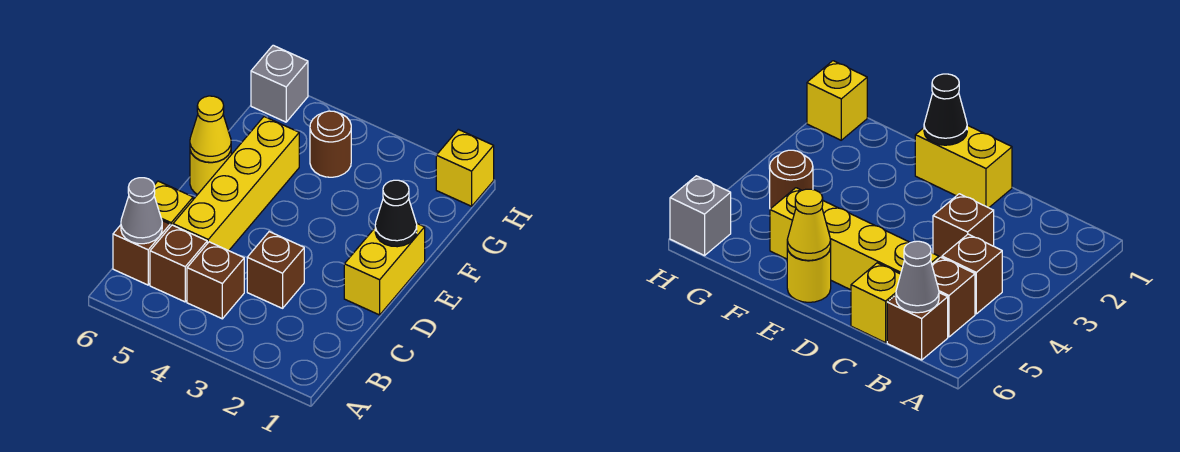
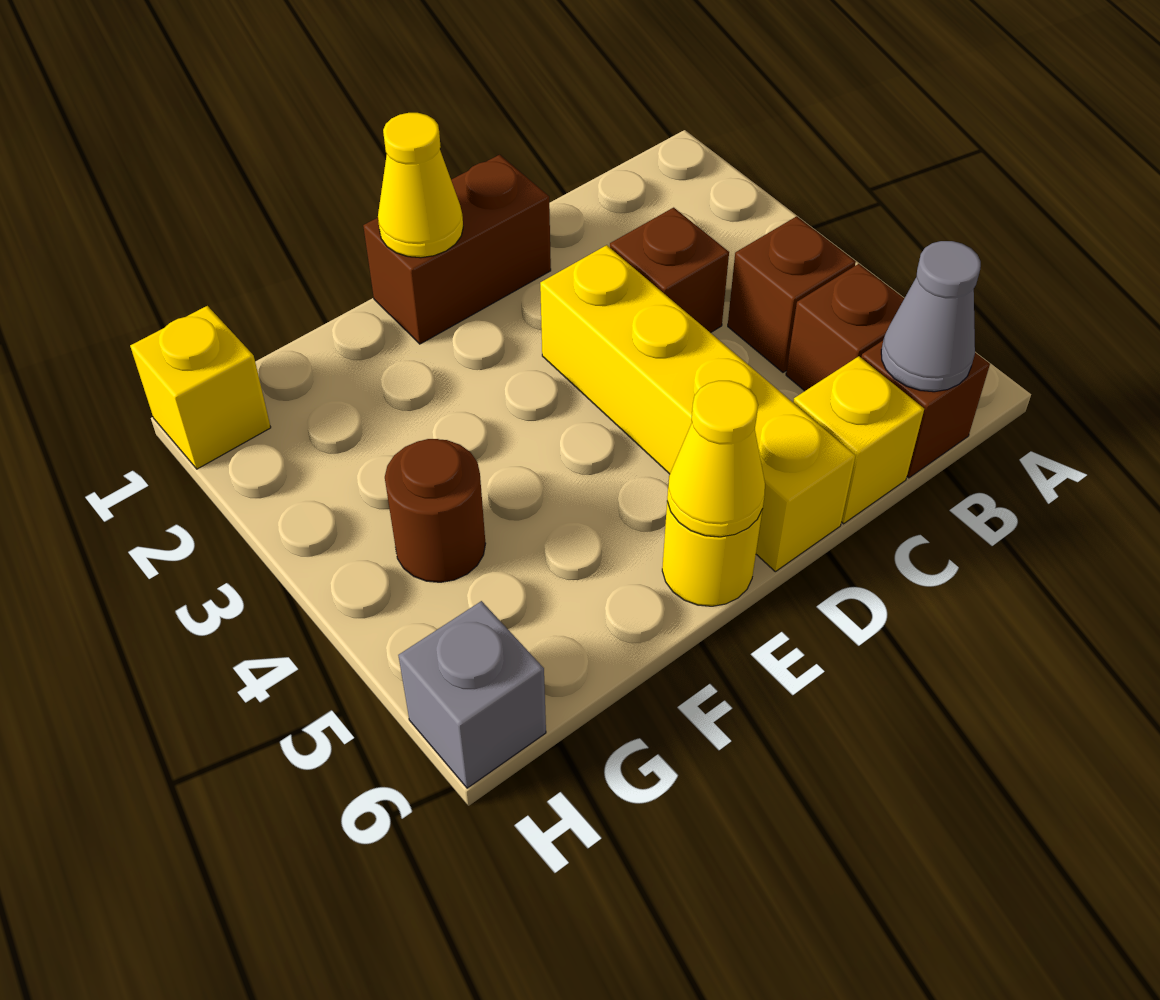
yellow 1x4 brick [173,117,299,251] -> yellow 1x4 brick turned to [540,245,855,572]
yellow 1x2 brick [344,223,425,315] -> brown 1x2 brick [363,155,551,344]
black 1x1 cone [375,180,417,247] -> yellow 1x1 cone [378,113,463,258]

